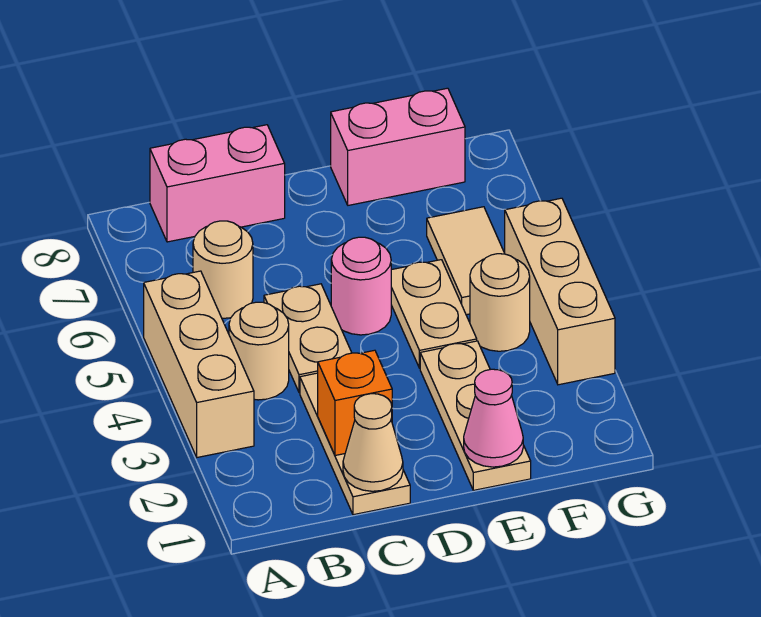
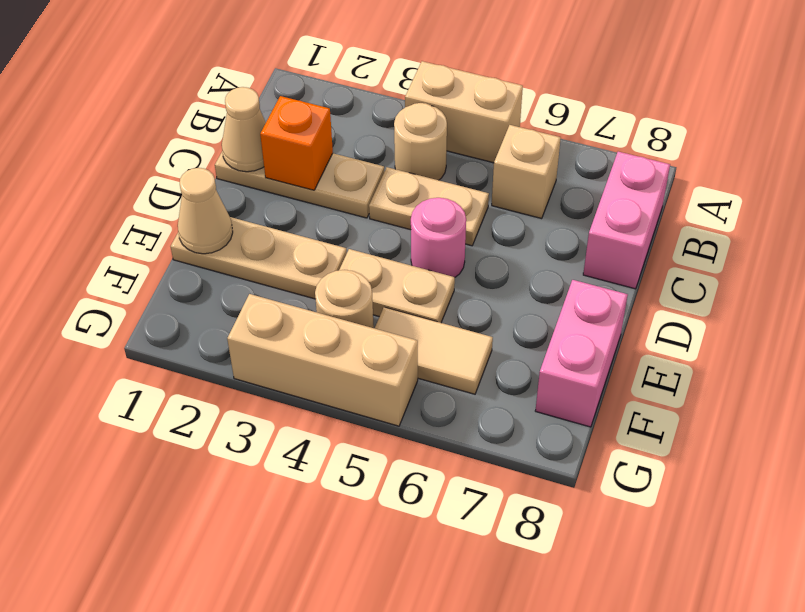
tan 1x3 brick [144,271,254,457] -> tan 1x2 brick [405,61,523,163]
tan 1x1 round brick [193,221,253,319] -> tan 1x1 brick [492,125,561,219]
pink 1x1 cone [464,369,523,467] -> tan 1x1 cone [178,168,233,254]

